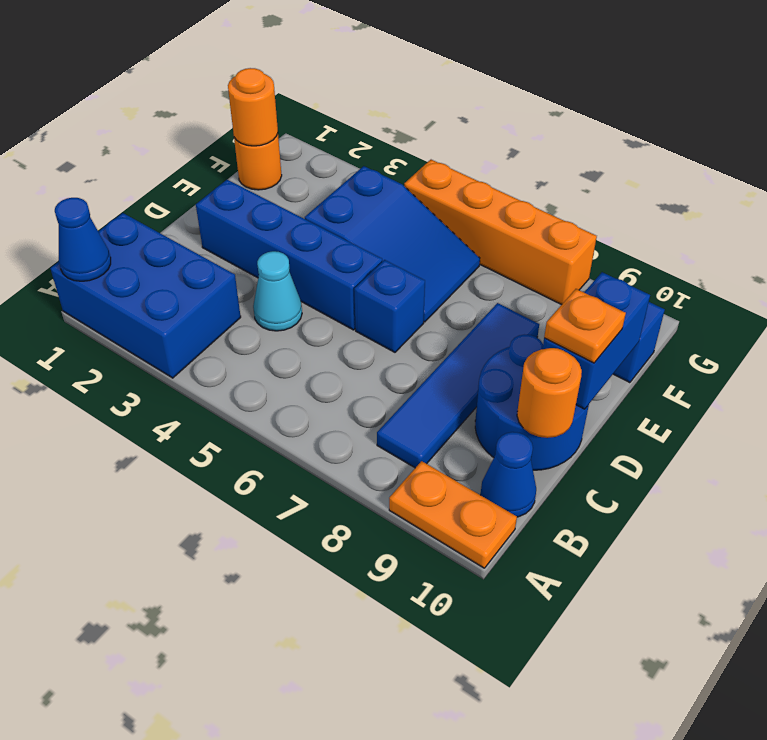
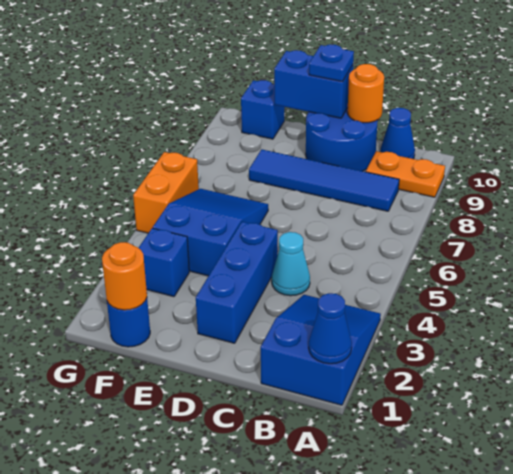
blue 2x3 brick [50,213,241,378] -> blue 2x3 slope [261,295,381,405]
orange 1x2 plate [389,461,517,568] -> orange 1x2 plate turned to [366,151,445,197]
blue 1x4 brick [196,180,382,330] -> blue 1x3 brick [196,222,278,343]
blue 1x1 brick [354,260,425,352] -> blue 1x1 brick moved to [139,228,189,297]
orange 1x1 plate [544,289,626,363] -> blue 1x1 plate [309,44,354,82]
orange 1x1 round brick [234,134,282,190] -> blue 1x1 round brick [107,298,150,347]
orange 1x4 brick [404,160,597,305] -> orange 1x2 brick [133,152,199,233]

